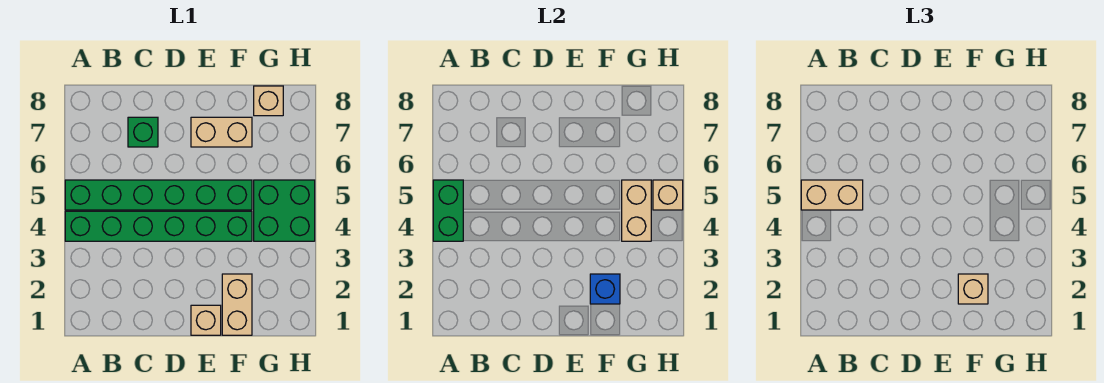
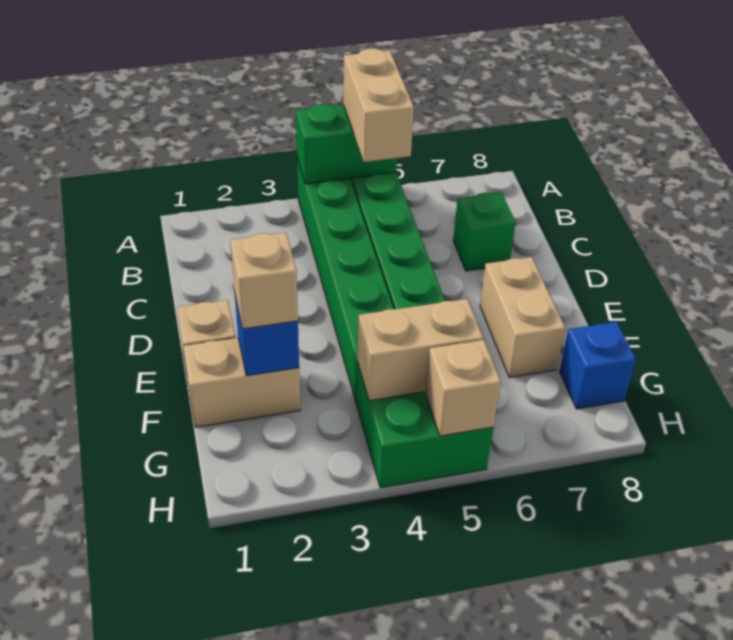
tan 1x1 brick [254,86,283,116] -> blue 1x1 brick [560,322,636,409]

